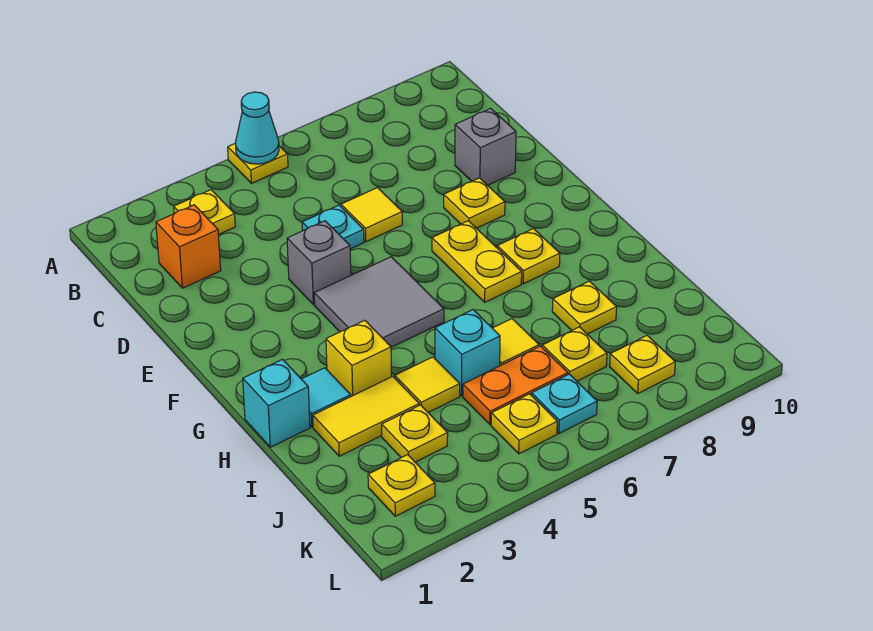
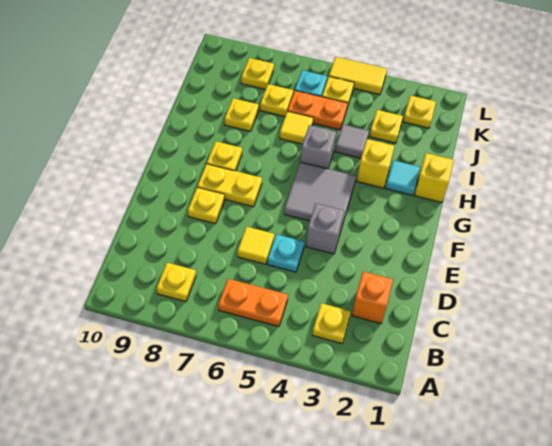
yellow 1x1 plate [228,144,288,183] -> yellow 1x1 plate moved to [156,263,196,302]
cyan 1x1 cone [235,92,279,164] -> none
none -> orange 1x2 plate [218,279,288,327]
grey 1x1 brick [455,108,516,185] -> grey 1x1 brick moved to [300,125,336,169]
yellow 1x2 plate [432,221,522,302] -> yellow 1x2 plate turned to [197,164,262,207]
cyan 1x1 brick [243,359,310,447] -> yellow 1x1 brick [414,153,454,203]
yellow 1x2 tile [313,376,419,456] -> yellow 1x2 tile moved to [329,57,387,95]
yellow 1x1 tile [395,357,460,412] -> grey 1x1 tile [335,125,369,158]
cyan 1x1 brick [435,310,500,396] -> none

